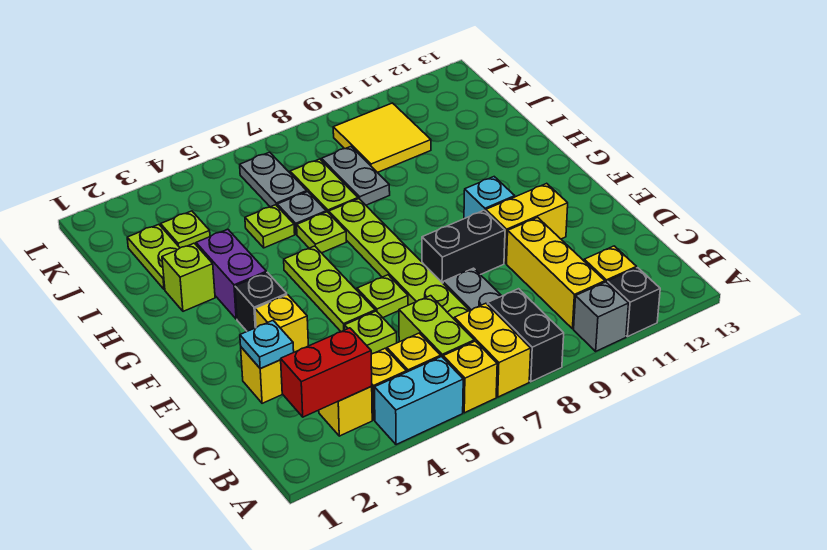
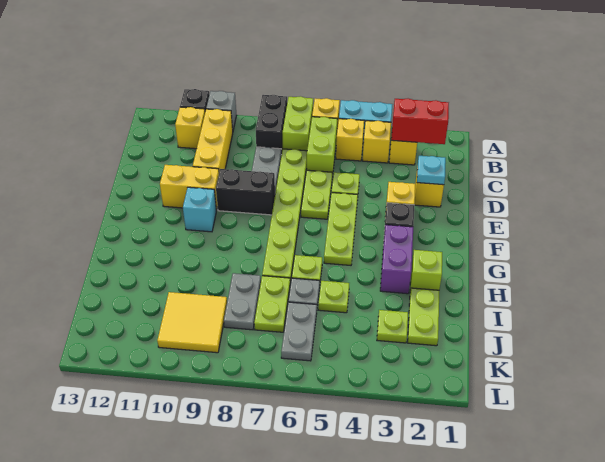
yellow 1x2 brick [454,303,531,397] -> lime 1x2 brick [283,96,313,151]
lime 1x1 plate [357,275,408,318] -> lime 1x2 plate [301,170,332,219]

